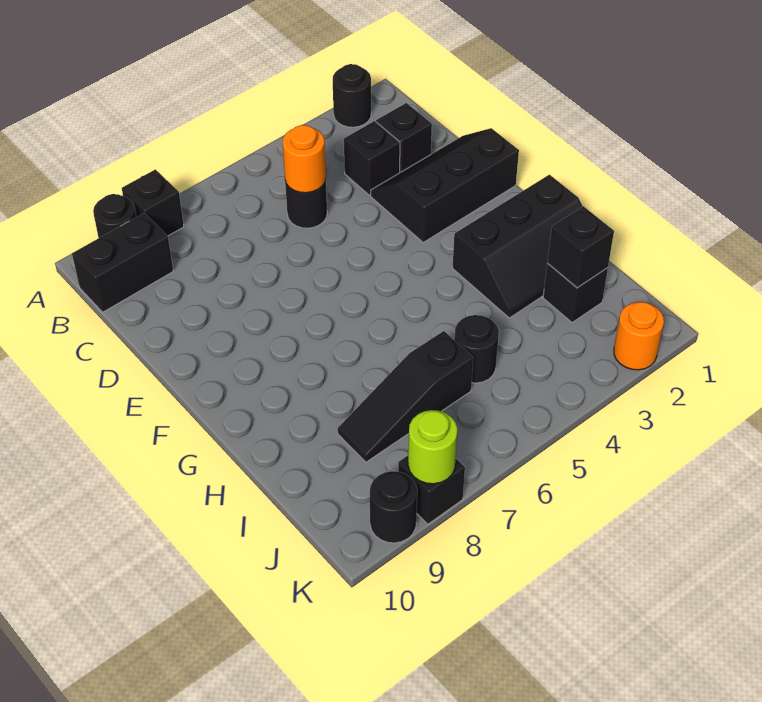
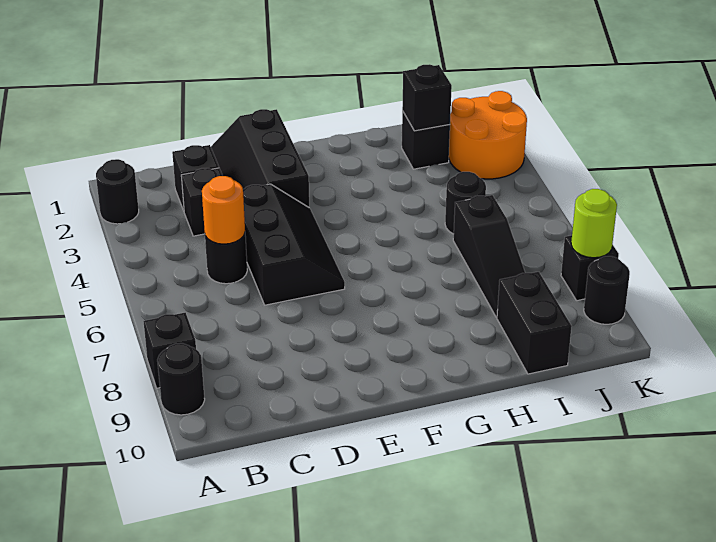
black 1x2 brick [72,213,173,312] -> black 1x2 brick moved to [497,272,572,374]
black 2x3 slope [453,175,583,318] -> black 2x3 slope moved to [243,184,345,305]
orange 1x1 round brick [614,302,664,370] -> orange 2x2 round brick [449,91,527,179]

